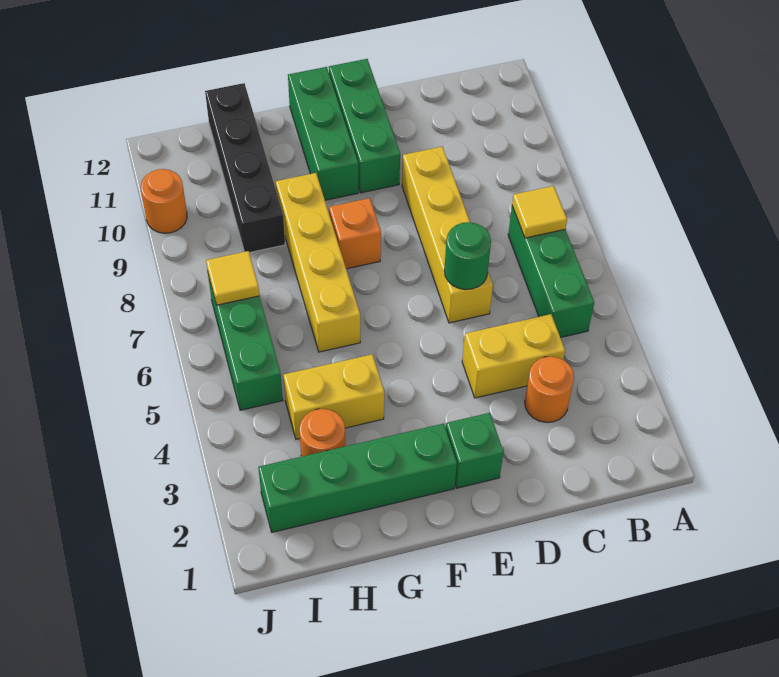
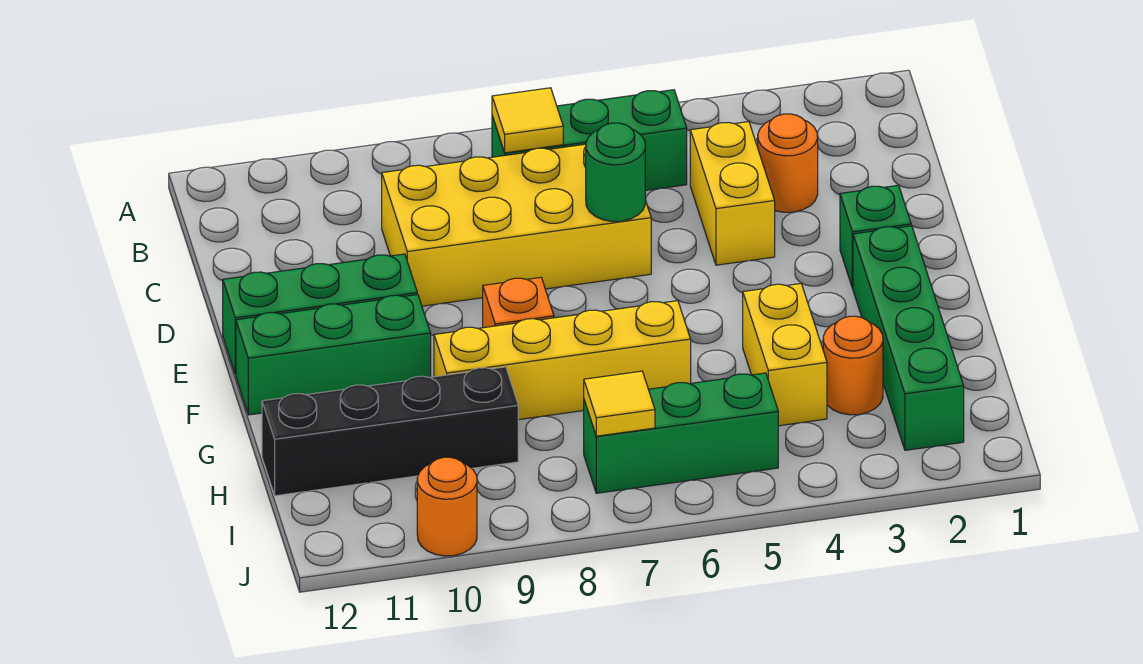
yellow 1x4 brick [402,147,493,323] -> yellow 2x4 brick [382,144,651,306]

